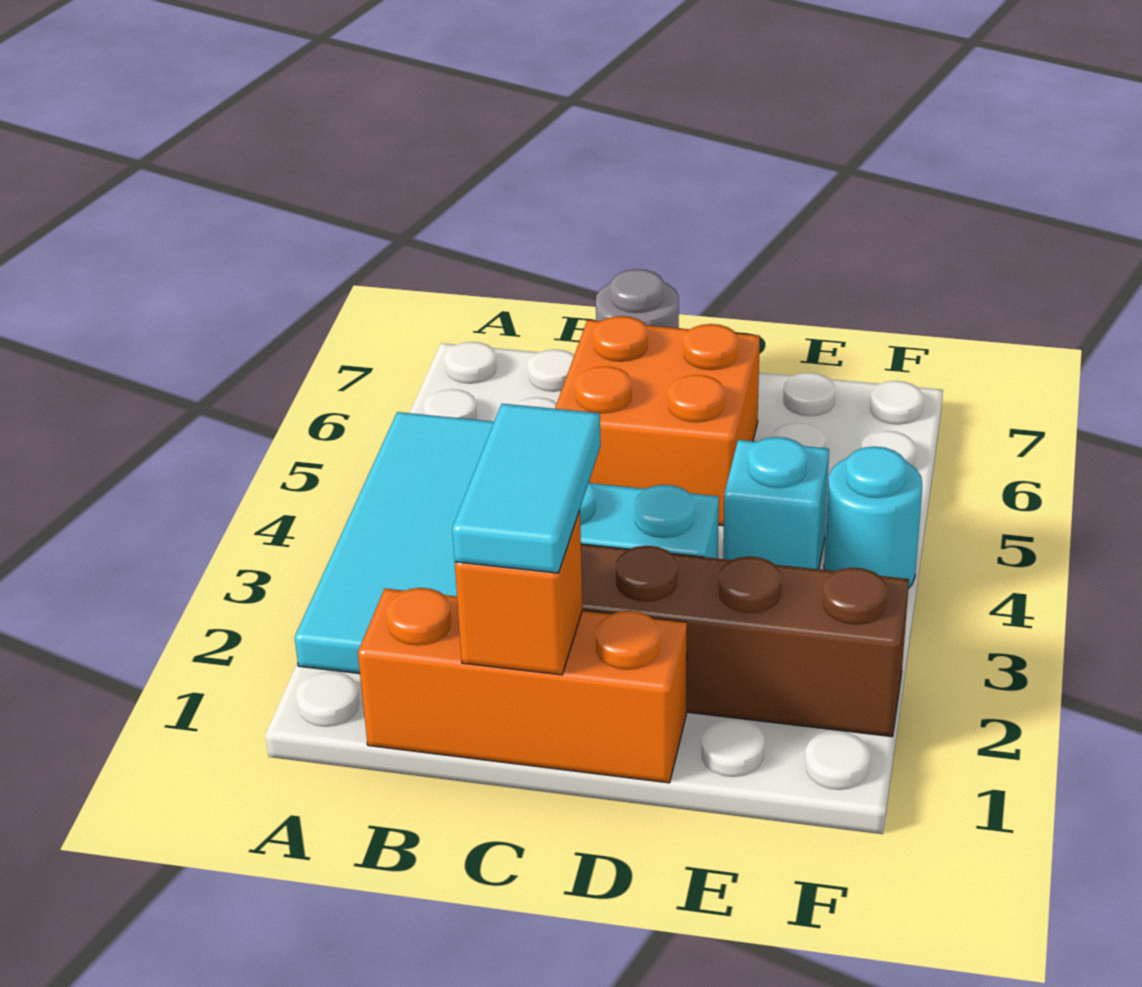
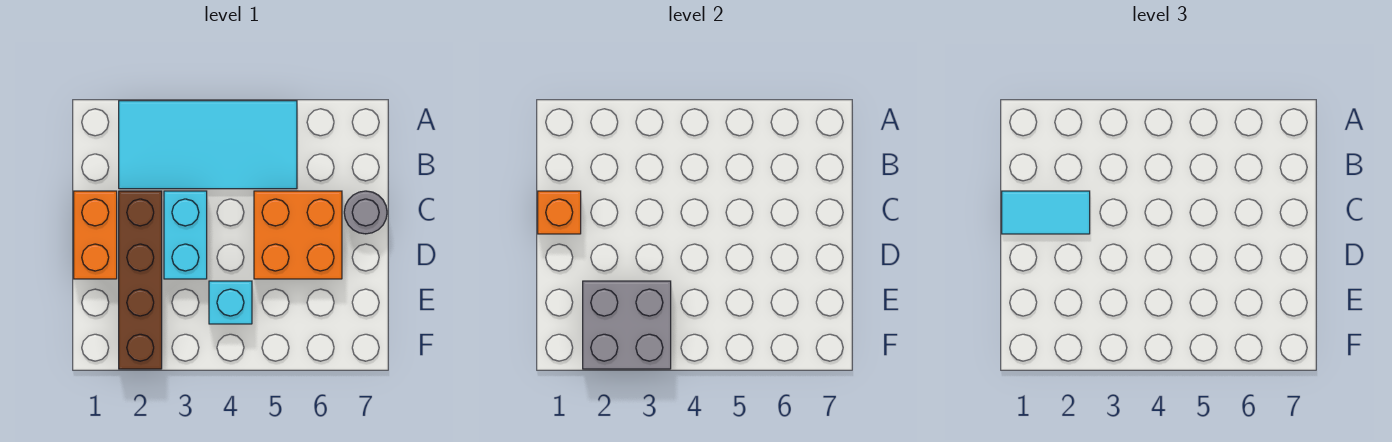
orange 1x3 brick [358,588,687,783] -> orange 1x2 brick [74,191,117,279]
none -> grey 2x2 brick [583,281,671,369]
cyan 1x1 round brick [824,447,922,588] -> none

